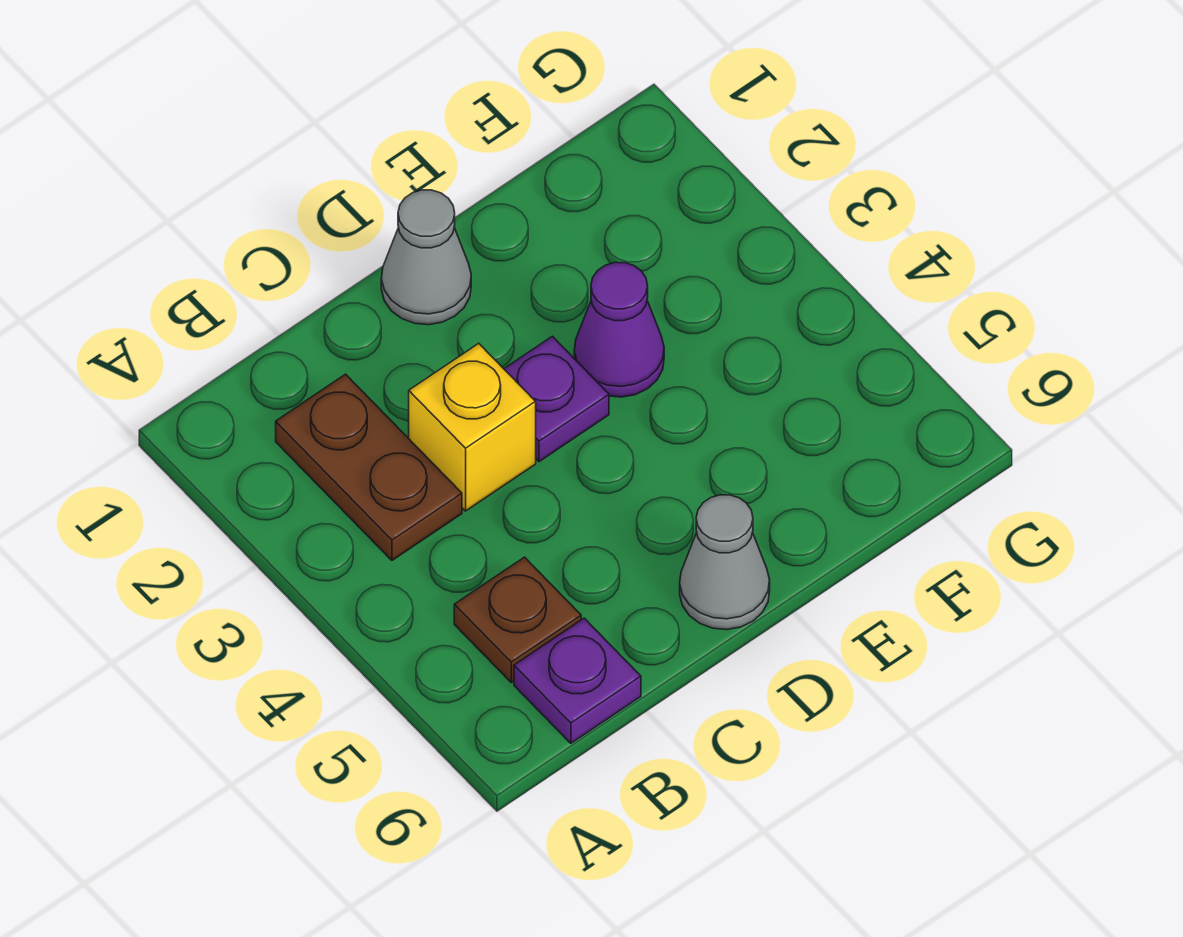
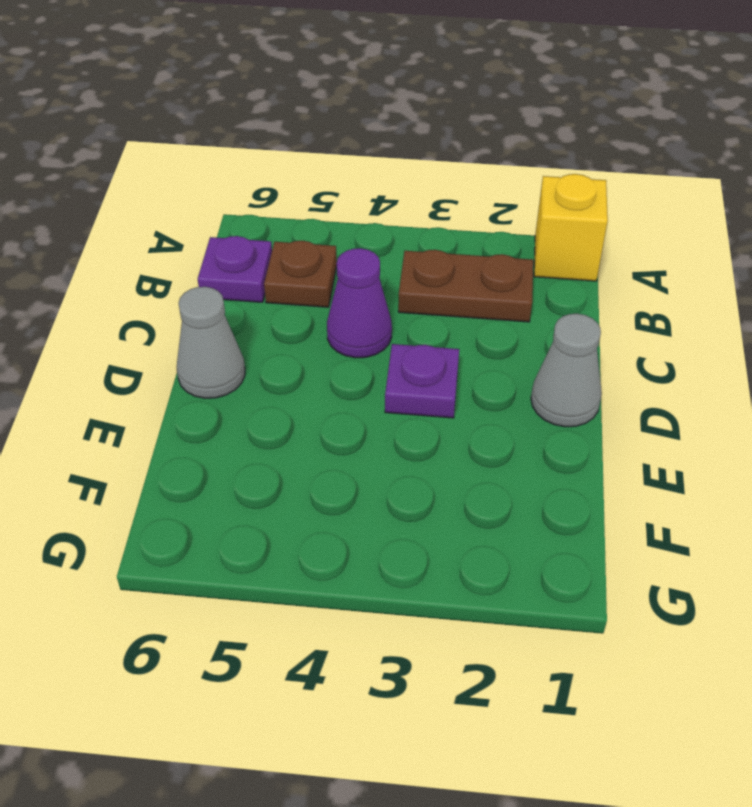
yellow 1x1 brick [409,343,536,511] -> yellow 1x1 brick moved to [534,174,608,281]
purple 1x1 cone [574,262,664,397] -> purple 1x1 cone moved to [327,248,392,358]

